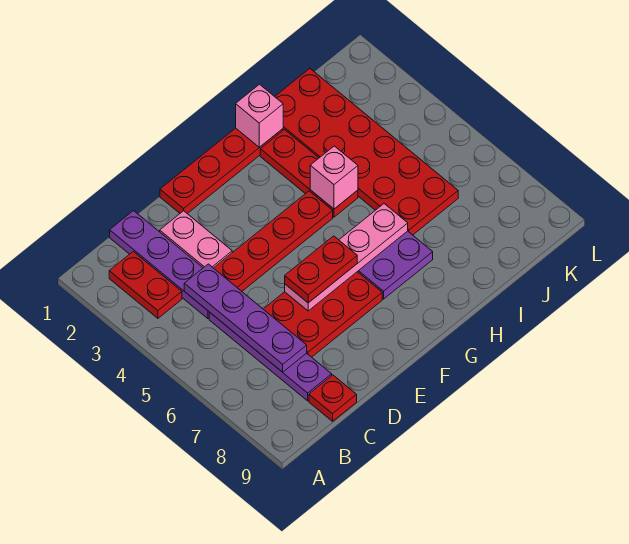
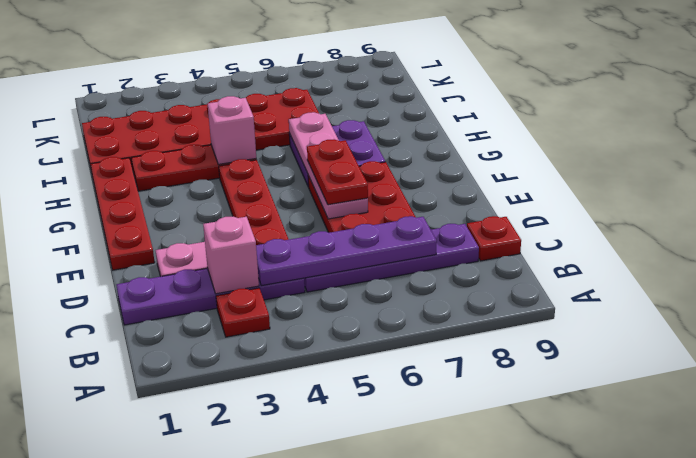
red 1x2 plate [109,252,182,318] -> red 1x1 plate [216,288,270,337]
pink 1x1 brick [236,84,283,147] -> pink 1x1 brick moved to [203,216,259,294]

